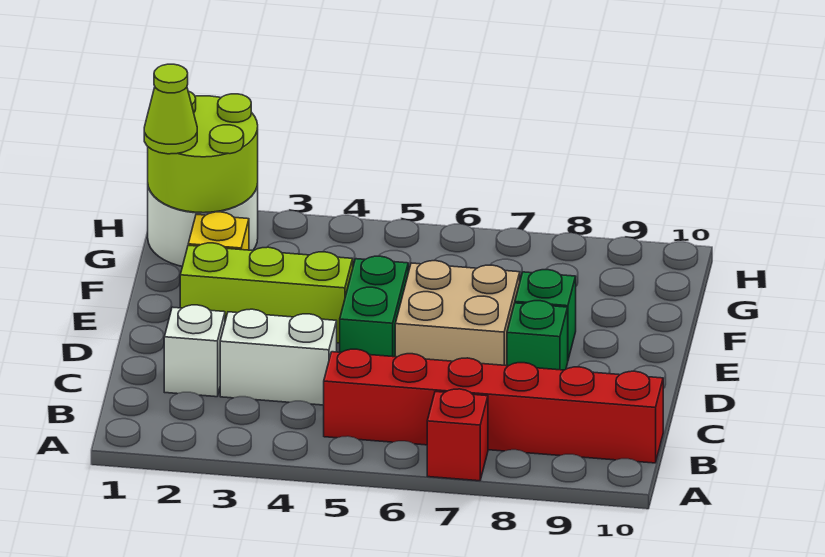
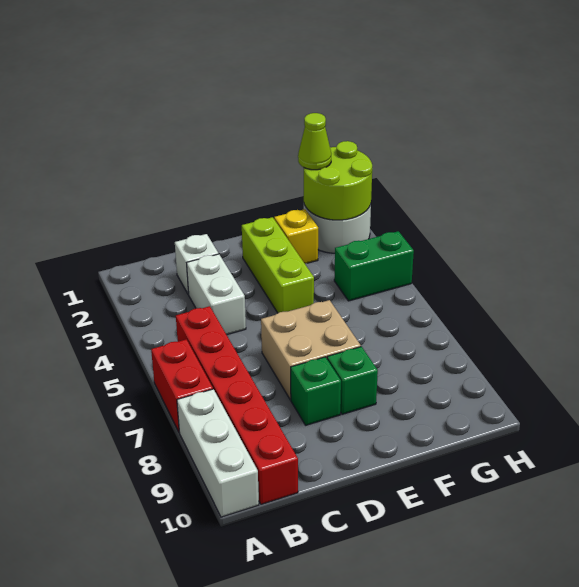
red 1x1 brick [427,389,488,481] -> red 1x2 brick [151,339,213,432]
none -> white 1x3 brick [177,389,259,517]
green 1x2 brick [340,256,408,357] -> green 1x2 brick moved to [334,231,414,301]

